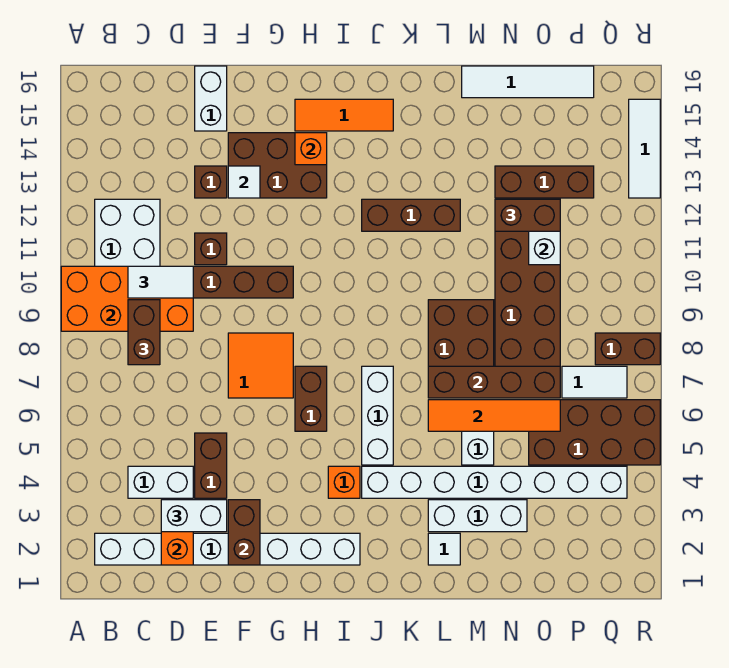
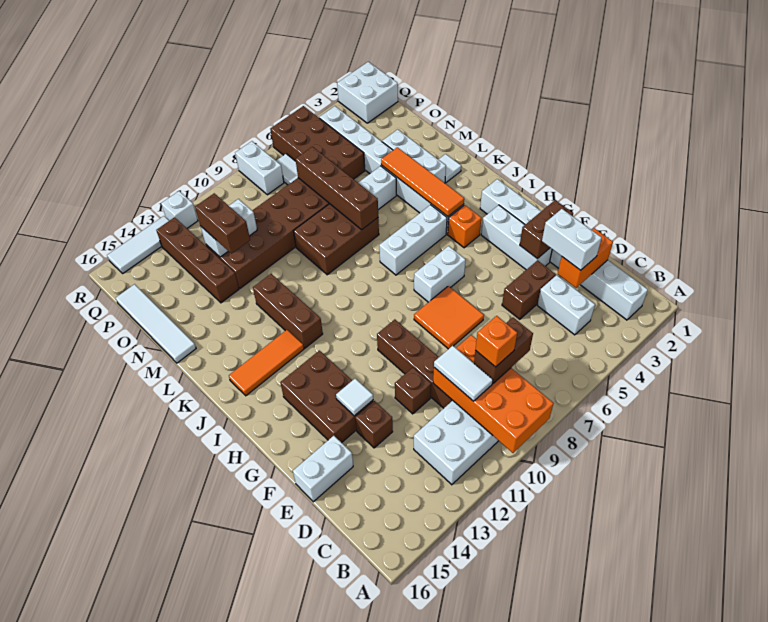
none -> white 1x3 brick [481,205,552,270]
brown 1x2 brick [295,366,327,431] -> white 1x2 brick [414,246,466,302]
orange 1x1 brick [295,133,327,165] -> orange 1x1 brick moved to [475,316,517,367]
orange 1x3 tile [295,99,393,131] -> orange 1x3 tile turned to [229,330,304,396]
orange 1x4 tile [428,400,560,431] -> orange 1x4 tile moved to [381,147,464,216]
brown 1x3 brick [495,166,594,198] -> brown 1x4 brick [156,217,239,303]
none -> white 2x2 brick [337,62,398,123]
brown 1x2 brick [595,333,660,365] -> white 1x2 brick [235,141,284,195]
none -> white 1x1 brick [161,191,198,228]

